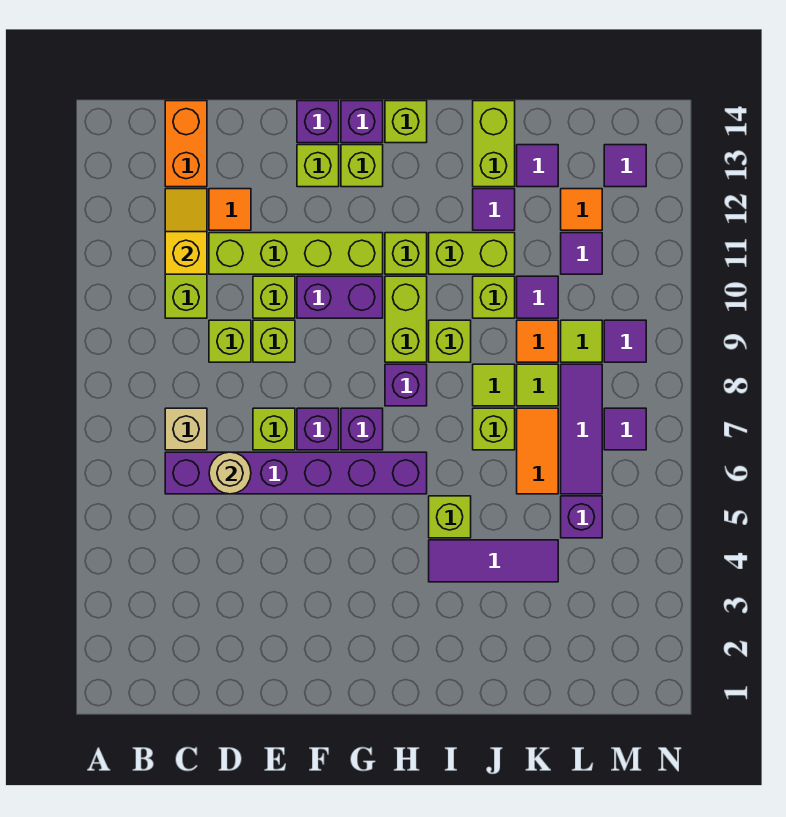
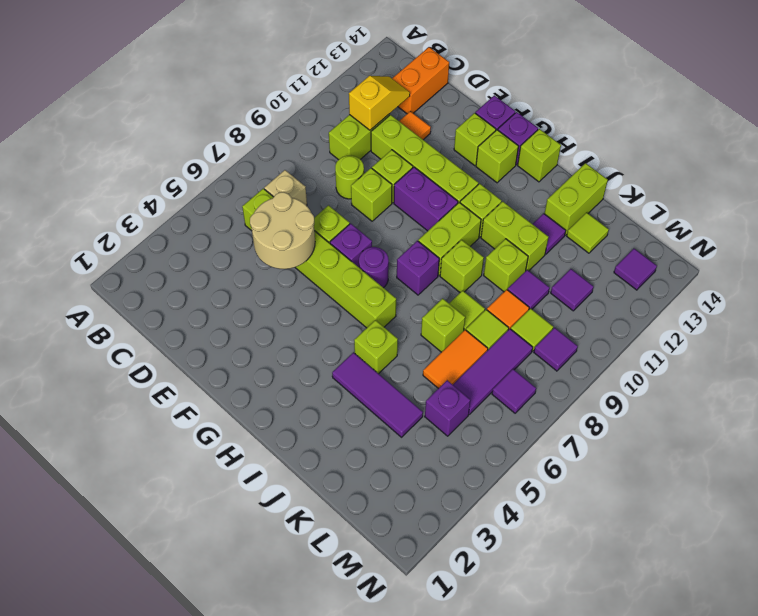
purple 1x6 brick [165,452,427,494] -> lime 1x6 brick [242,189,396,328]
tan 1x1 round brick [209,452,251,494] -> tan 2x2 round brick [250,192,315,269]
lime 1x1 brick [209,320,251,362] -> lime 1x1 round brick [335,155,364,199]
purple 1x1 brick [341,408,383,450] -> purple 1x1 round brick [359,247,389,288]
purple 1x1 tile [517,145,558,187] -> lime 1x1 tile [567,213,609,253]
orange 1x1 tile [561,189,602,230] -> none

